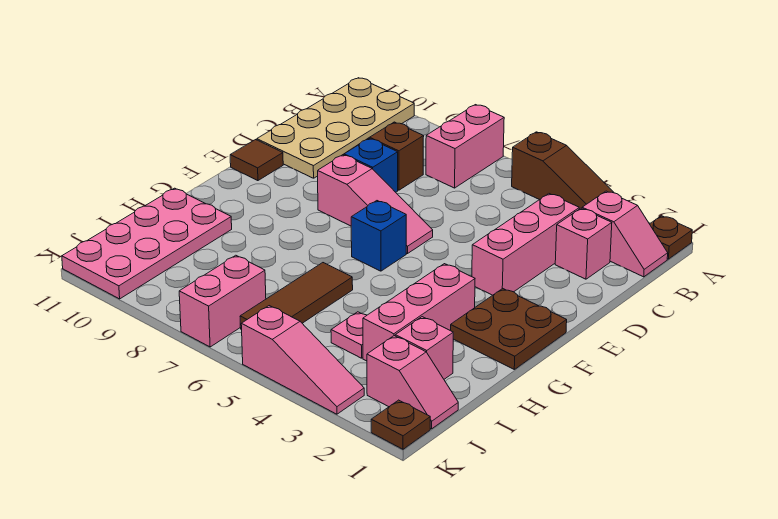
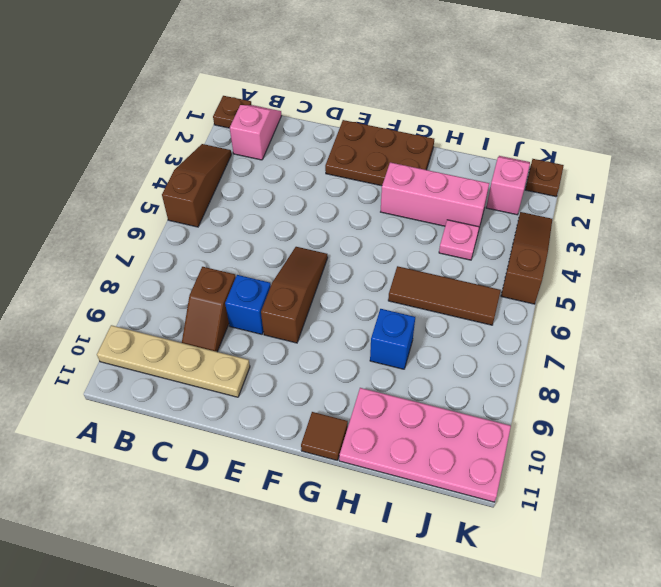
pink 1x2 brick [426,105,504,188] -> none
tan 2x4 plate [257,78,414,178] -> tan 1x4 plate [97,325,250,397]
pink 1x1 brick [555,208,612,279] -> none
pink 1x3 brick [472,194,579,295] -> none
pink 1x3 slope [318,155,433,254] -> brown 1x3 slope [261,247,328,343]
brown 1x1 tile [230,140,283,181] -> brown 1x1 tile moved to [301,412,348,460]
brown 2x2 plate [450,288,567,369] -> brown 2x3 plate [325,120,434,186]
blue 1x1 brick [351,201,406,271] -> blue 1x1 brick moved to [370,309,415,369]
pink 1x1 brick [395,317,453,379] -> none
pink 1x2 brick [179,255,266,347] -> none
pink 1x3 slope [241,306,364,414] -> brown 1x3 slope [501,212,552,304]

